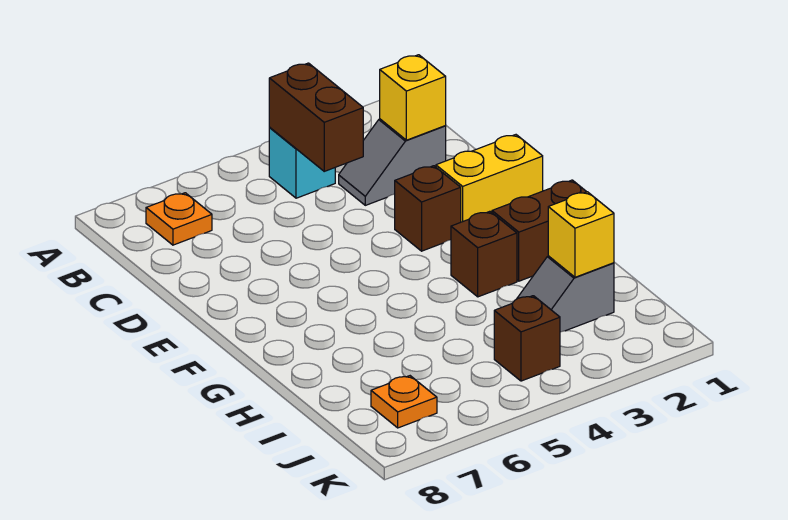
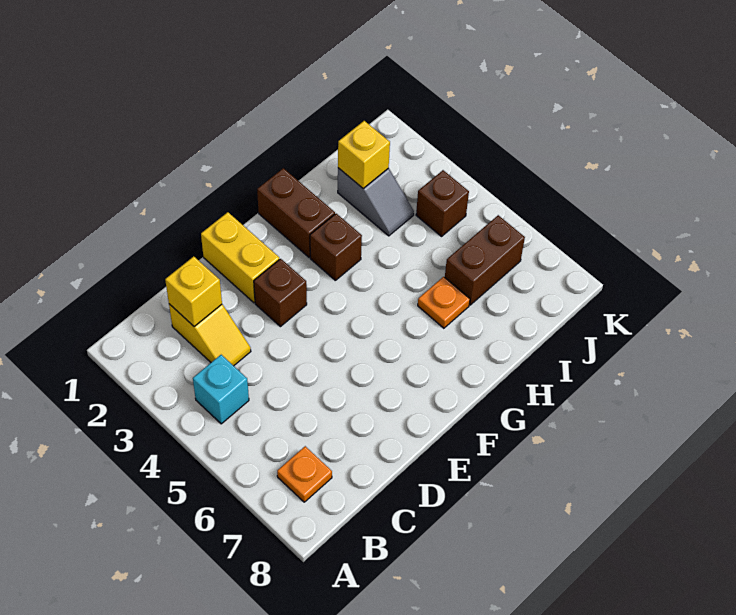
brown 1x2 brick [269,63,363,171] -> brown 1x2 brick moved to [445,215,525,305]
grey 1x2 slope [339,119,446,205] -> yellow 1x2 slope [169,304,251,366]
orange 1x1 plate [371,376,437,428] -> orange 1x1 plate moved to [418,277,470,328]

